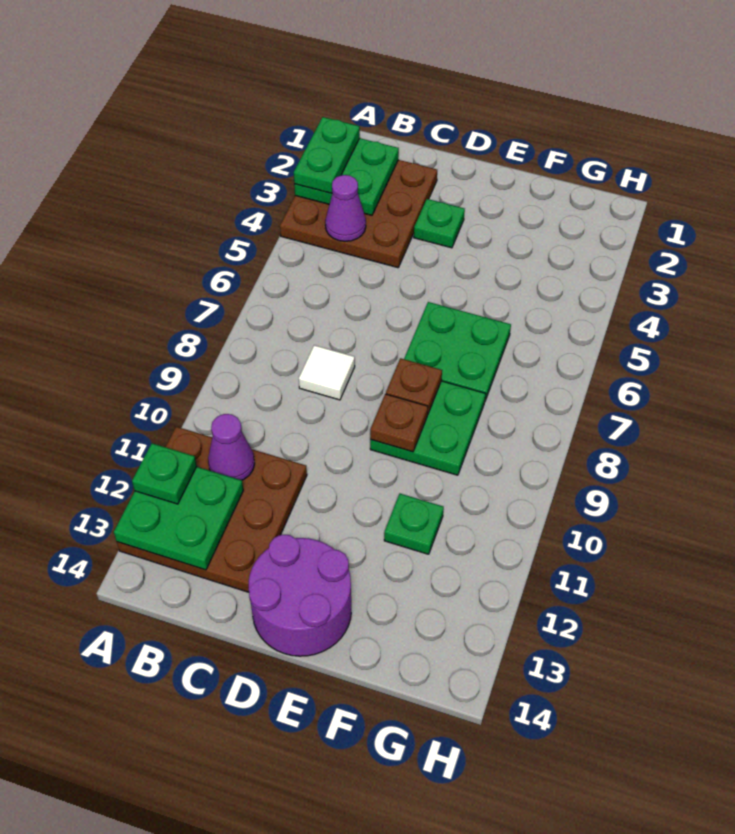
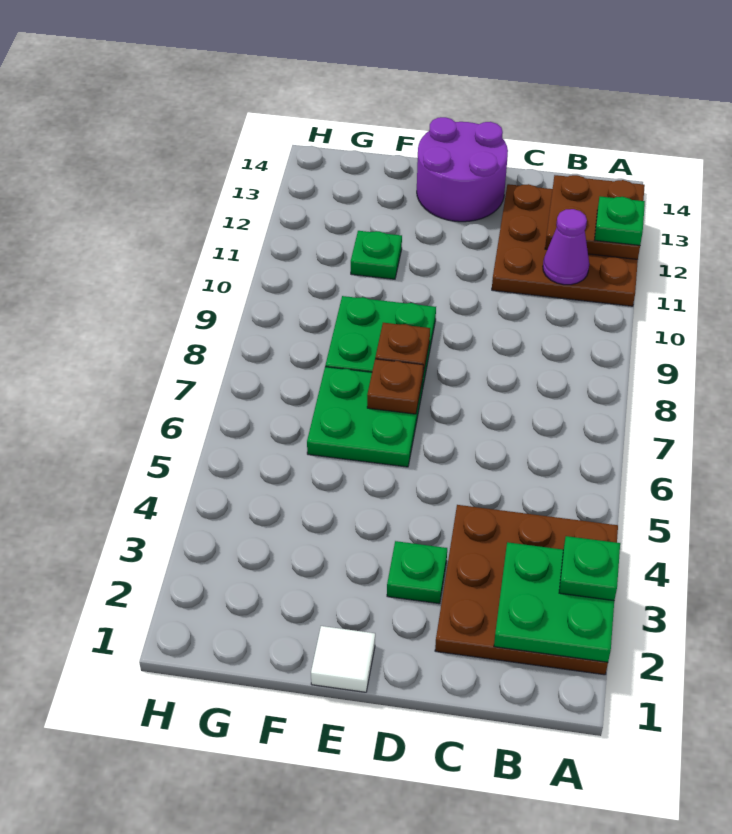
green 1x2 plate [294,117,360,193] -> green 1x1 plate [559,536,620,601]
green 2x2 plate [114,467,243,570] -> brown 2x2 plate [545,175,645,259]
purple 1x1 cone [325,175,366,241] -> none
white 1x1 tile [299,345,355,400] -> white 1x1 tile moved to [311,626,375,692]
brown 1x1 plate [370,394,428,452] -> brown 1x1 plate moved to [367,359,423,414]

